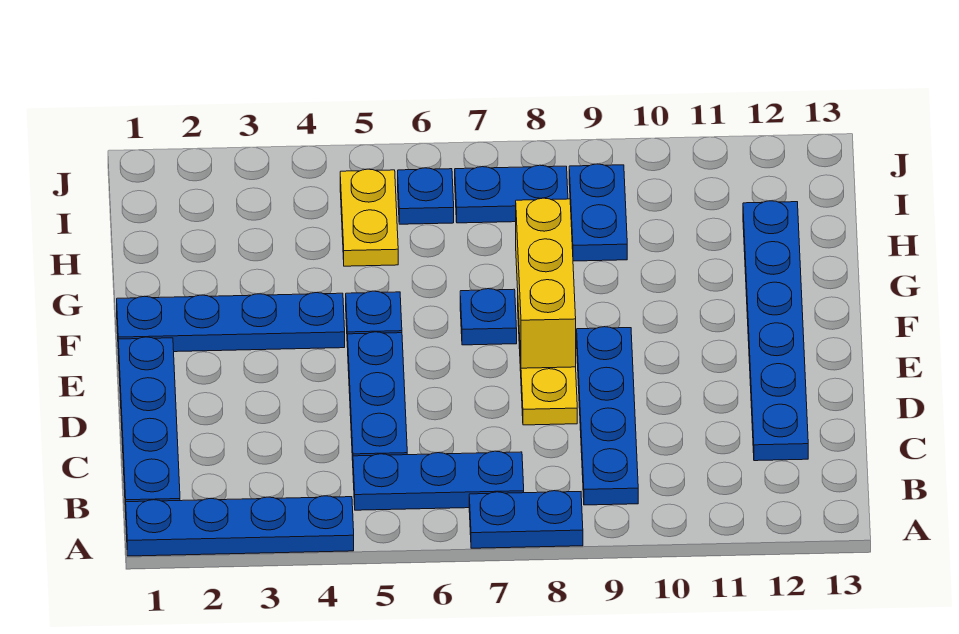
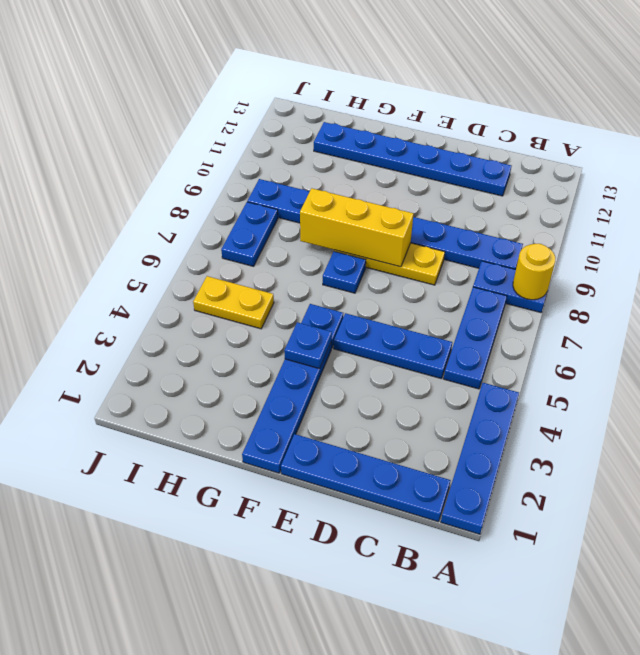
blue 1x2 plate [469,491,583,548] -> blue 1x2 plate turned to [473,261,547,313]
none -> yellow 1x1 round brick [513,244,556,300]
blue 1x1 plate [398,168,454,224] -> blue 1x1 plate moved to [284,322,332,369]

